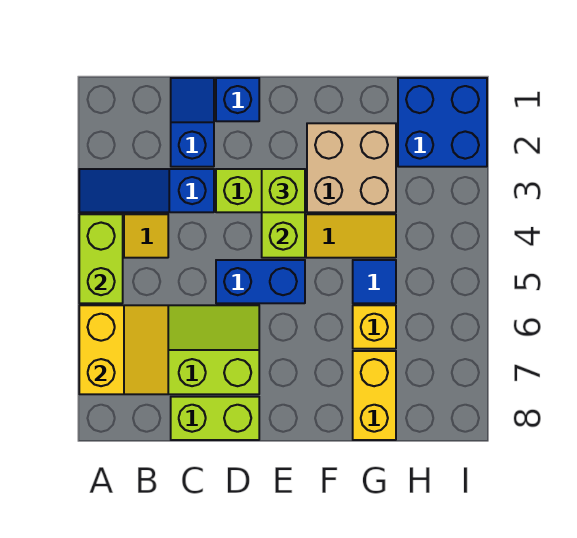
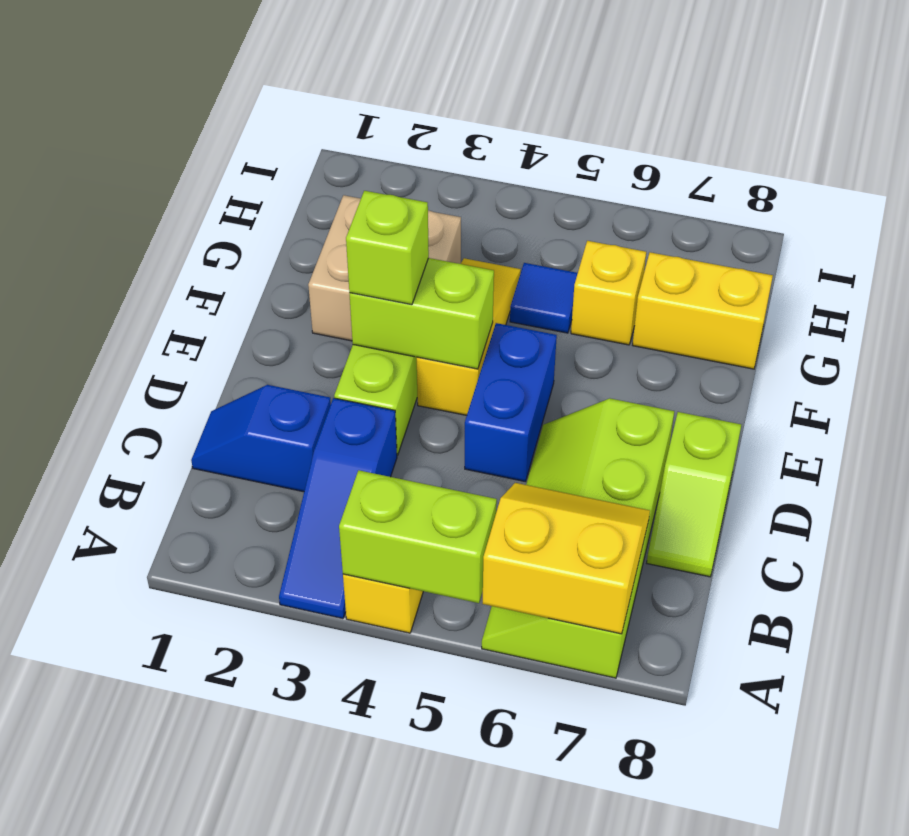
lime 1x2 brick [171,397,259,440] -> lime 1x2 slope [647,412,741,577]
blue 1x1 brick [216,78,259,121] -> none
blue 2x2 brick [398,78,487,167] -> none

